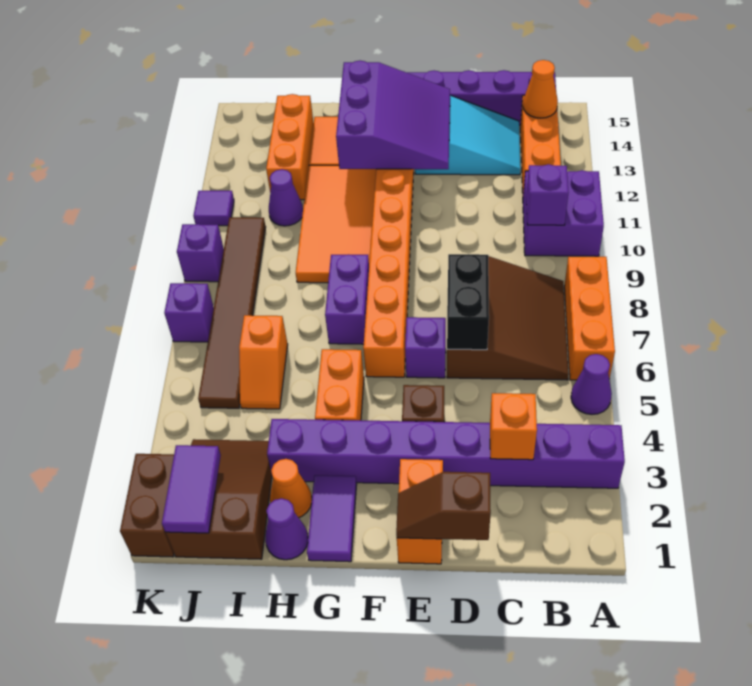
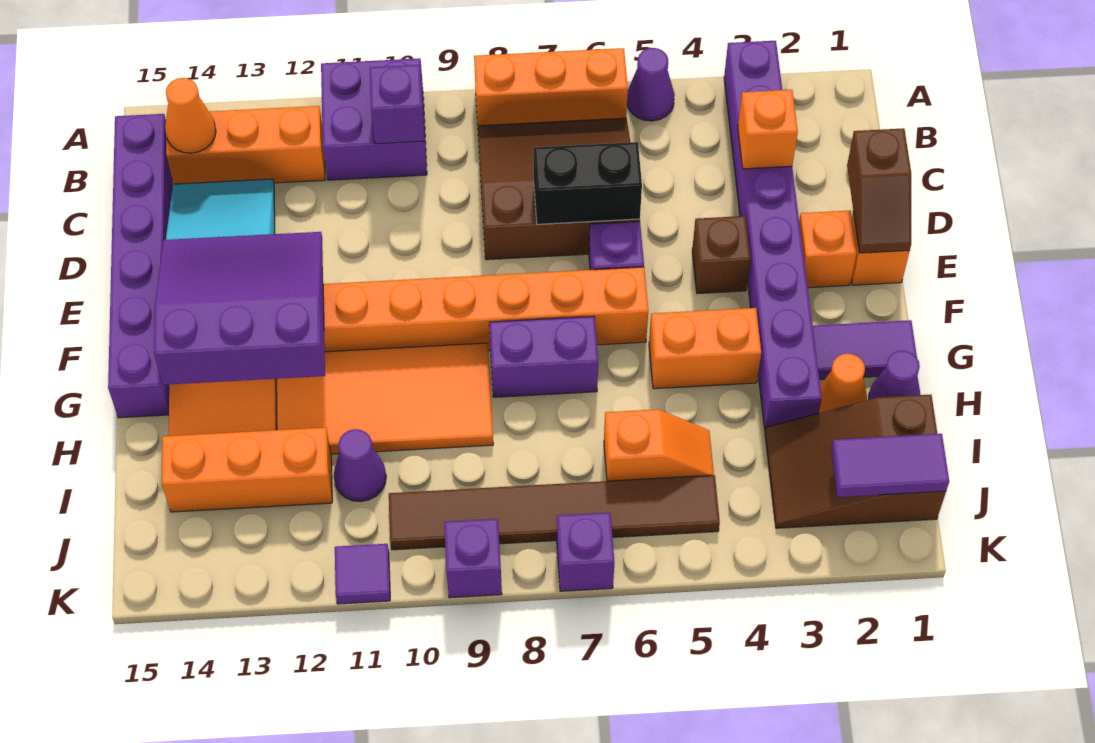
brown 1x2 brick [120,454,174,557] -> none

